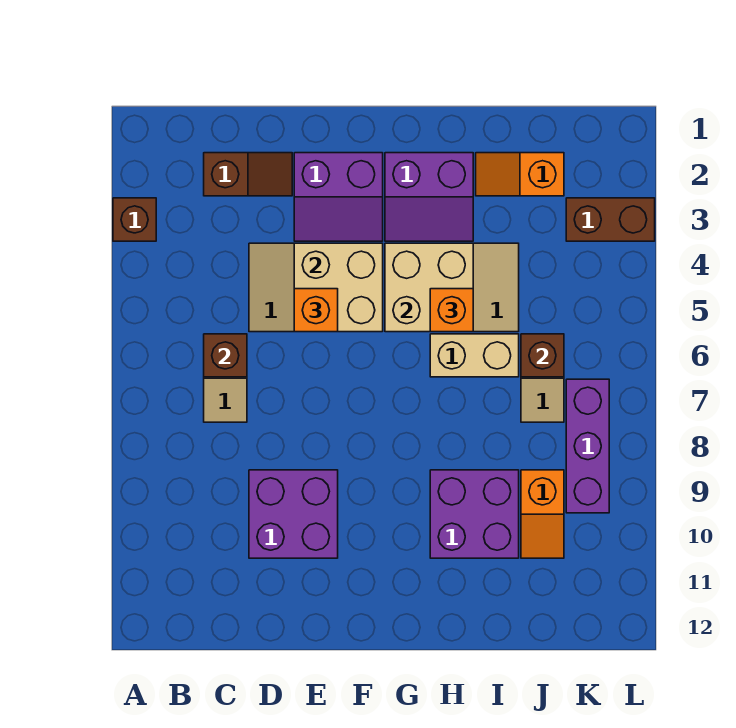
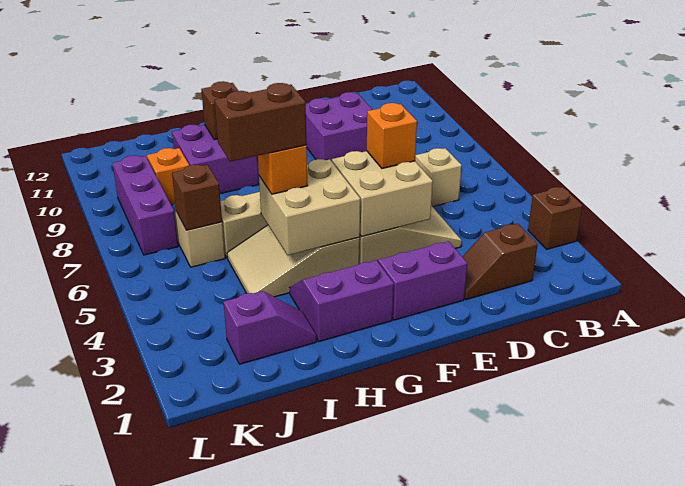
brown 1x1 brick [204,334,247,377] -> brown 1x1 brick moved to [201,81,238,140]
orange 1x2 slope [476,153,564,196] -> purple 1x2 slope [224,291,317,364]
brown 1x2 brick [566,198,655,241] -> brown 1x2 brick moved to [214,83,307,162]

